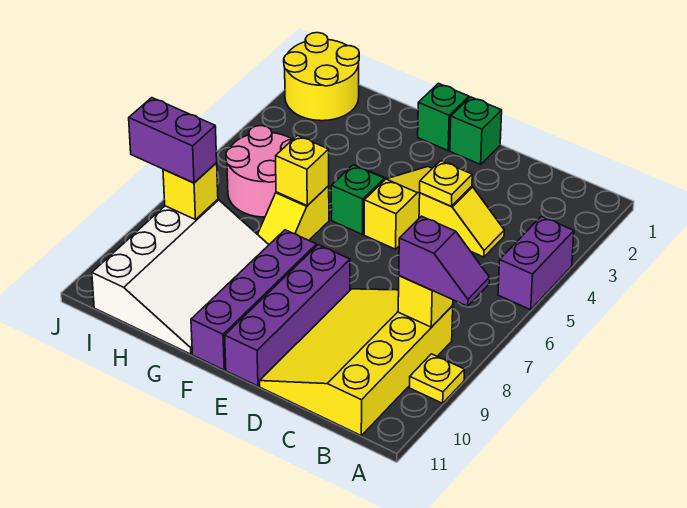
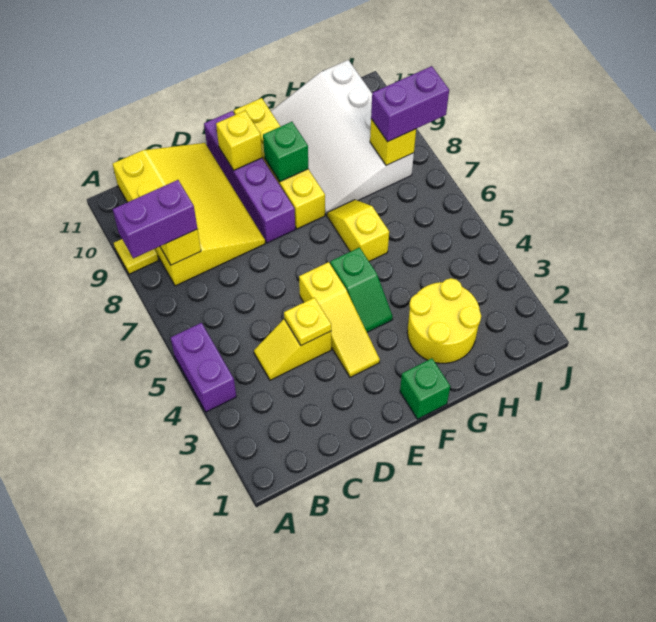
purple 1x2 slope [399,216,489,306] -> purple 1x2 brick [113,180,197,258]
green 1x1 brick [450,97,502,164] -> green 1x1 brick moved to [263,122,308,182]
purple 1x4 brick [191,230,317,370] -> yellow 1x4 brick [234,98,325,229]
yellow 1x1 brick [276,136,329,206] -> yellow 1x1 brick moved to [216,111,262,171]
pink 2x2 round brick [226,126,292,217] -> none
yellow 2x2 round brick [284,33,359,121] -> yellow 2x2 round brick moved to [407,278,481,363]

